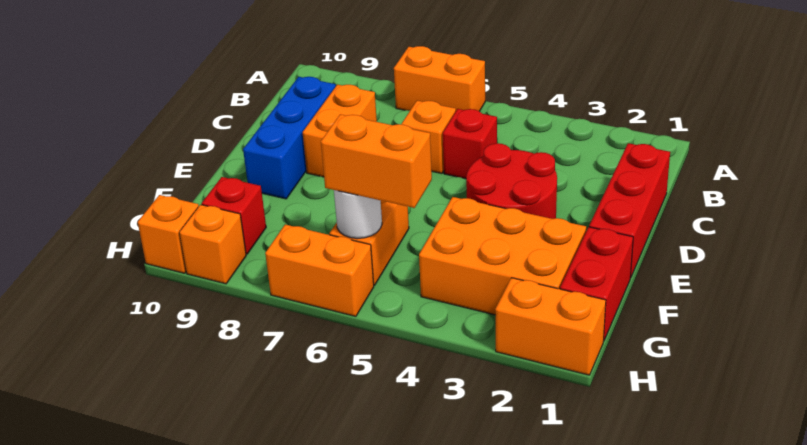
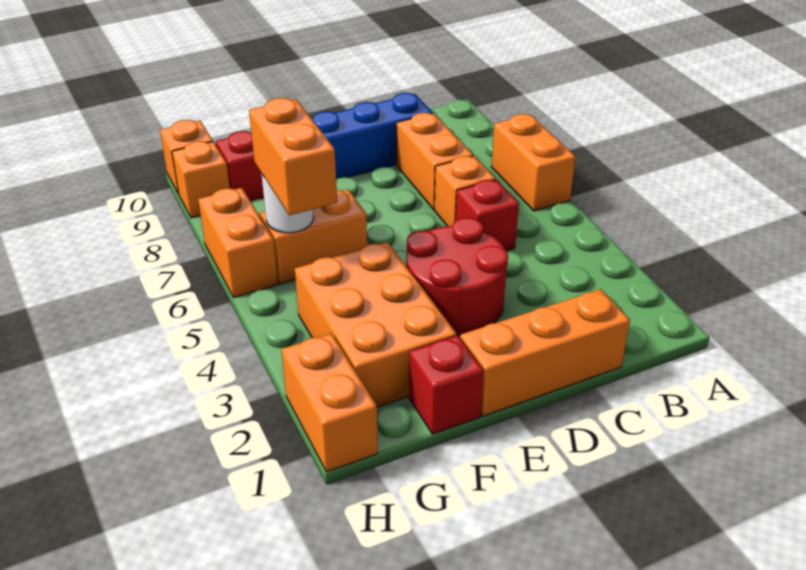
red 1x3 brick [589,143,670,278] -> orange 1x3 brick [460,289,630,416]
orange 1x2 brick [303,85,377,177] -> orange 1x2 brick turned to [397,113,473,209]
red 1x2 brick [560,227,633,341] -> red 1x1 brick [409,335,484,434]

